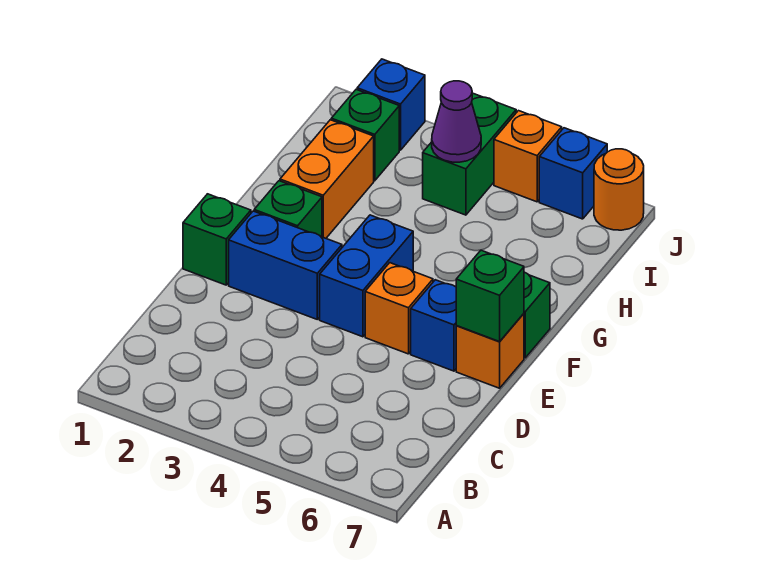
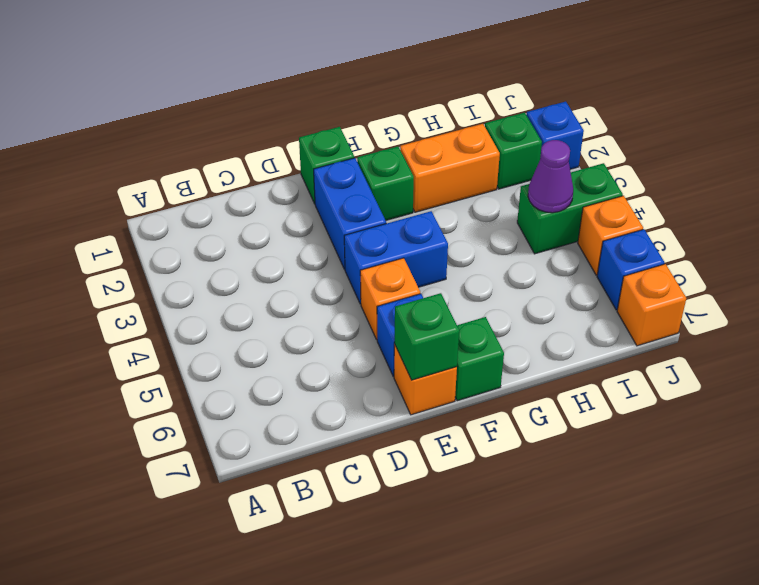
orange 1x1 round brick [594,149,644,230] -> orange 1x1 brick [617,264,686,346]

